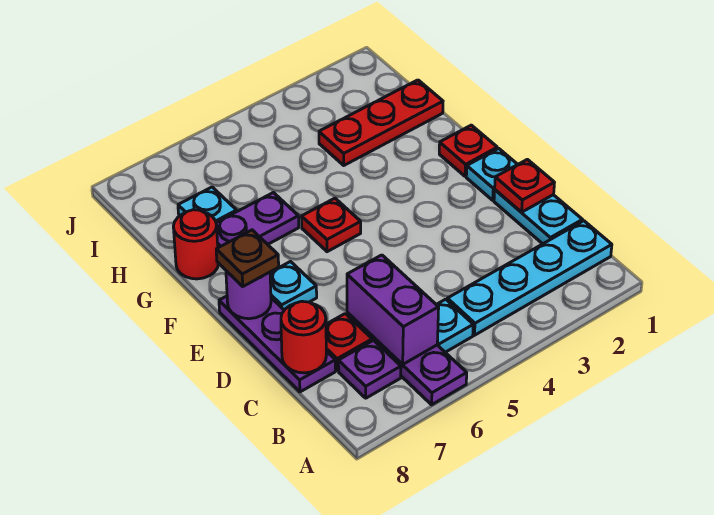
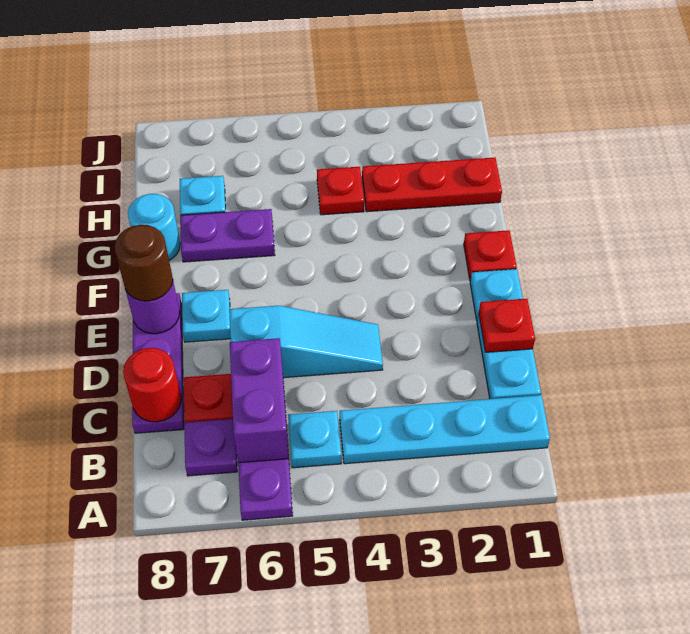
none -> cyan 1x3 slope [229,306,383,378]
brown 1x1 plate [216,230,279,286] -> brown 1x1 round brick [115,225,173,301]
red 1x1 plate [301,198,361,252] -> red 1x1 plate moved to [317,167,364,215]
red 1x1 round brick [173,210,219,279] -> cyan 1x1 round brick [128,194,180,260]

